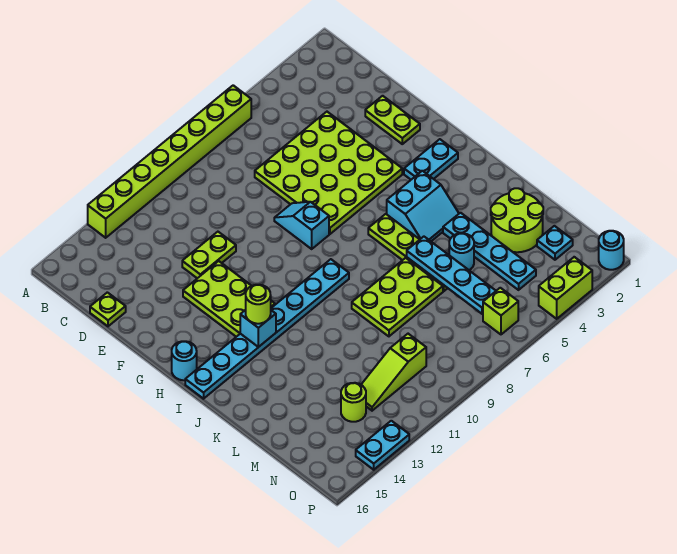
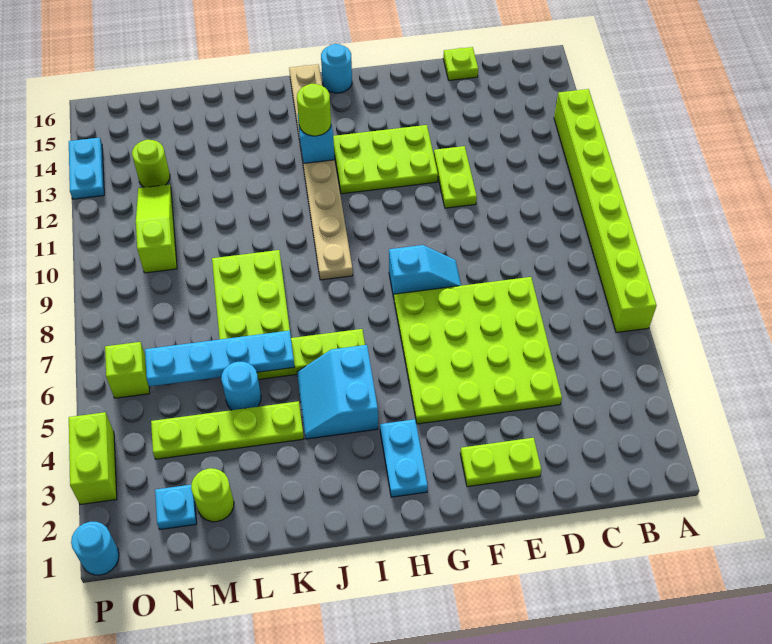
cyan 1x8 plate [185,259,349,399] -> tan 1x8 plate [289,64,353,280]
cyan 1x4 plate [443,213,536,290] -> lime 1x4 plate [151,401,304,459]
lime 2x2 round brick [491,188,543,252] -> lime 1x1 round brick [191,468,234,522]

